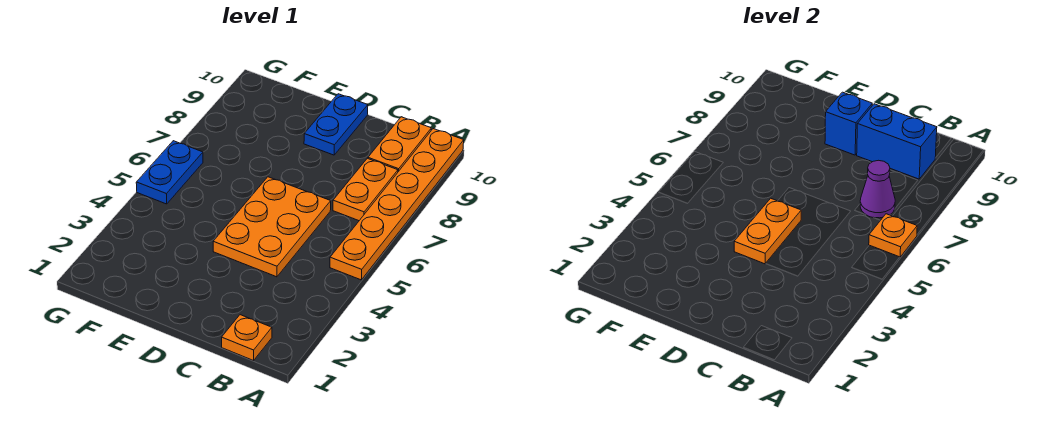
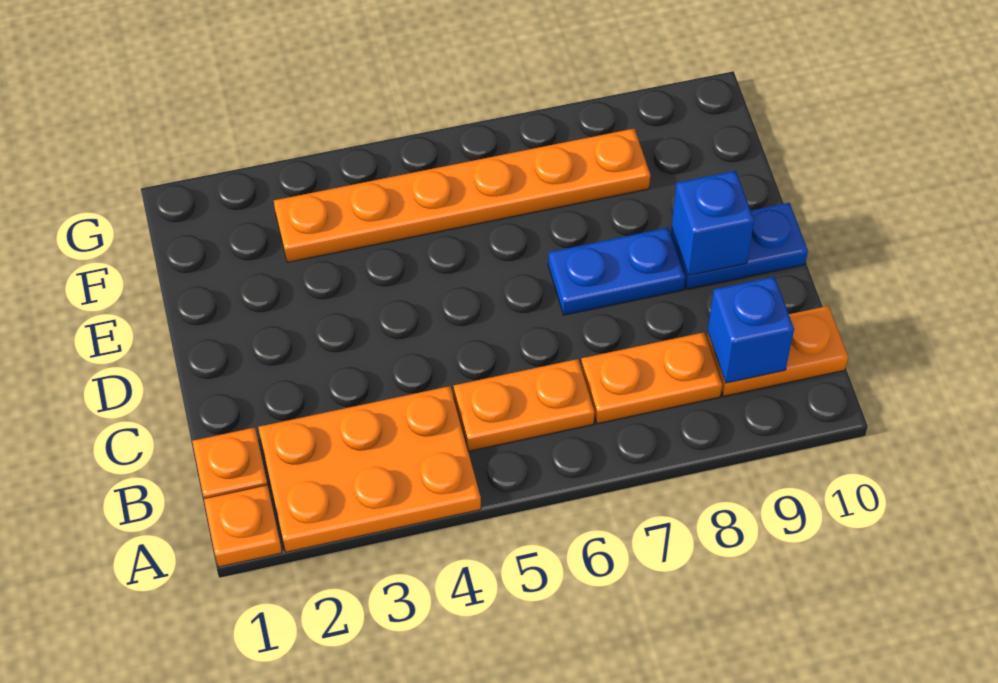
orange 1x6 plate [330,129,464,280] -> orange 1x6 plate moved to [274,129,650,262]
orange 1x1 plate [869,214,917,257] -> orange 1x1 plate moved to [204,485,282,567]
purple 1x1 cone [860,160,895,218] -> none
blue 1x2 brick [857,104,937,179] -> blue 1x1 brick [708,277,794,383]
orange 2x3 plate [213,177,331,277] -> orange 2x3 plate moved to [258,386,481,552]
orange 1x2 plate [734,198,801,264] -> orange 1x2 plate moved to [454,359,595,451]
blue 1x2 plate [136,141,203,204] -> blue 1x2 plate moved to [548,228,685,315]

